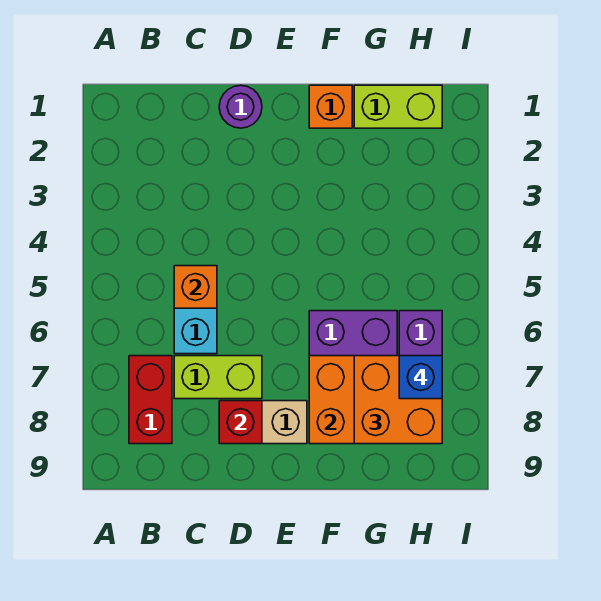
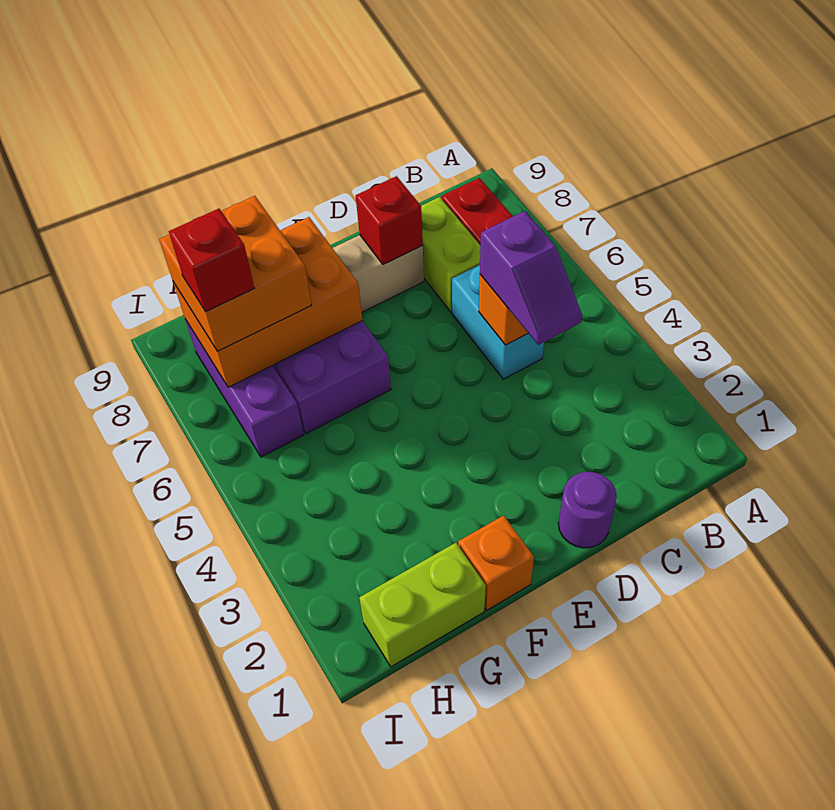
none -> purple 1x2 slope [480,211,582,345]
lime 1x2 brick [174,356,262,399] -> lime 1x2 brick turned to [421,197,481,312]
blue 1x1 brick [399,356,442,399] -> red 1x1 brick [169,209,254,312]

